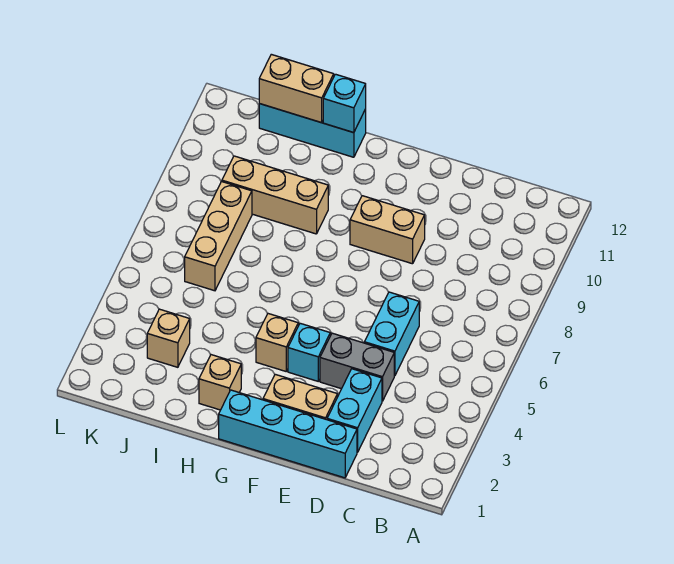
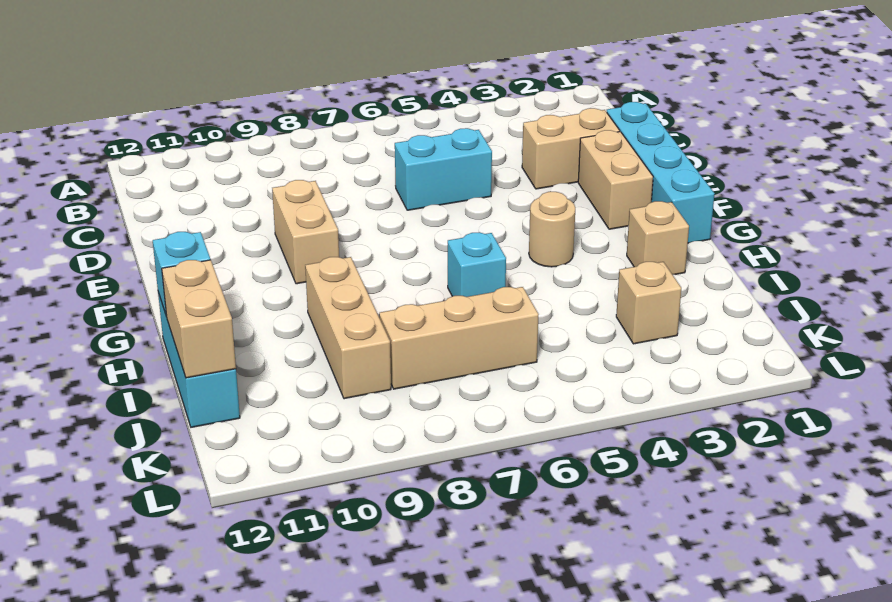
cyan 1x2 brick [327,369,382,452] -> tan 1x2 brick [522,108,620,189]
grey 1x2 brick [320,333,394,401] -> none
cyan 1x1 brick [288,323,330,381] -> cyan 1x1 brick moved to [448,232,506,297]
tan 1x1 brick [256,314,298,371] -> tan 1x1 round brick [529,192,575,267]

